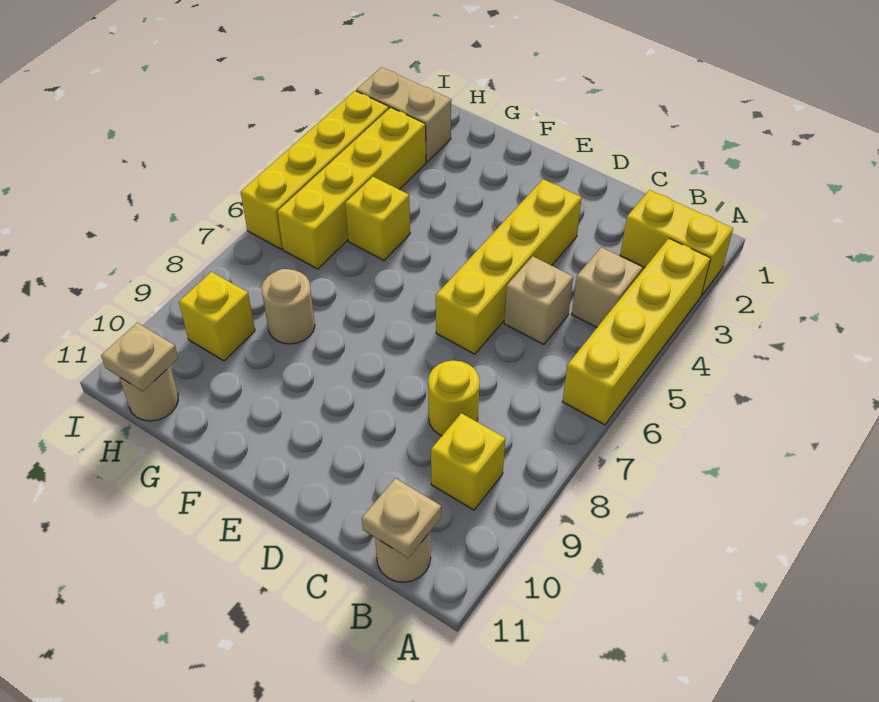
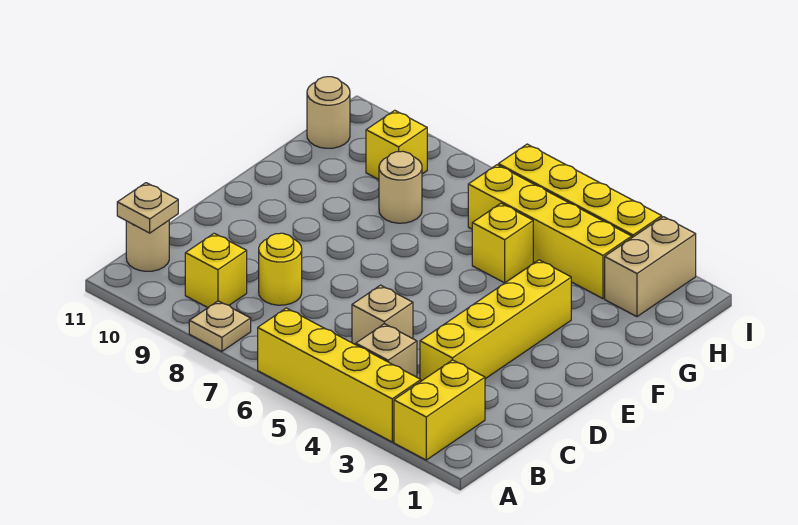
yellow 1x4 brick [436,179,582,354] -> yellow 1x4 brick turned to [420,260,571,381]
tan 1x1 plate [101,323,178,391] -> tan 1x1 plate moved to [189,301,251,351]

